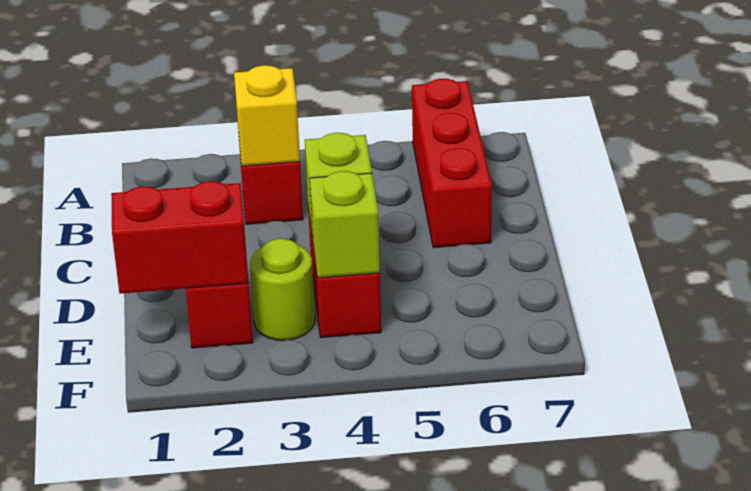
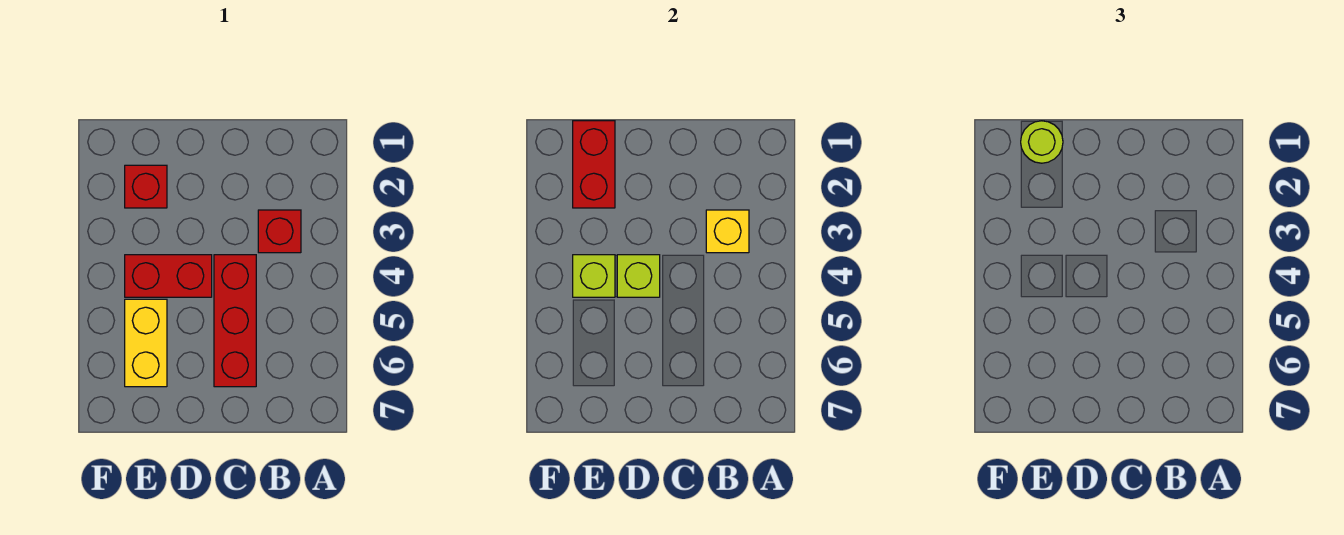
red 1x3 brick [412,79,492,248] -> red 1x3 brick turned to [214,255,256,387]
lime 1x1 round brick [250,239,315,340] -> lime 1x1 round brick moved to [1021,121,1063,163]
none -> yellow 1x2 brick [125,299,167,387]

